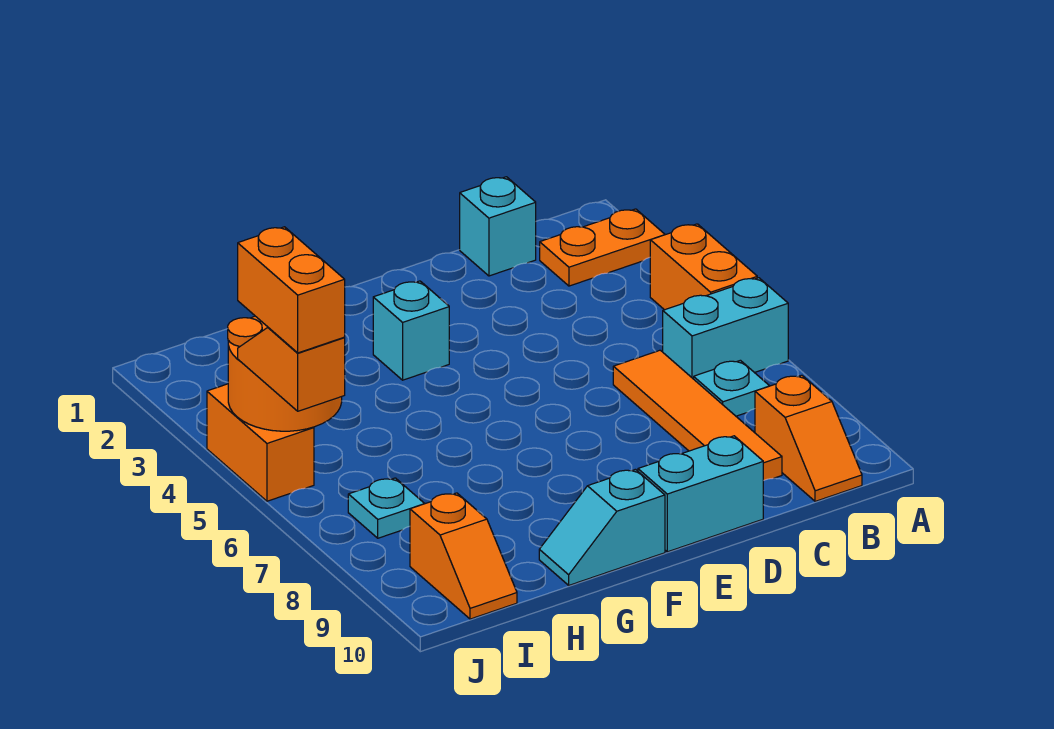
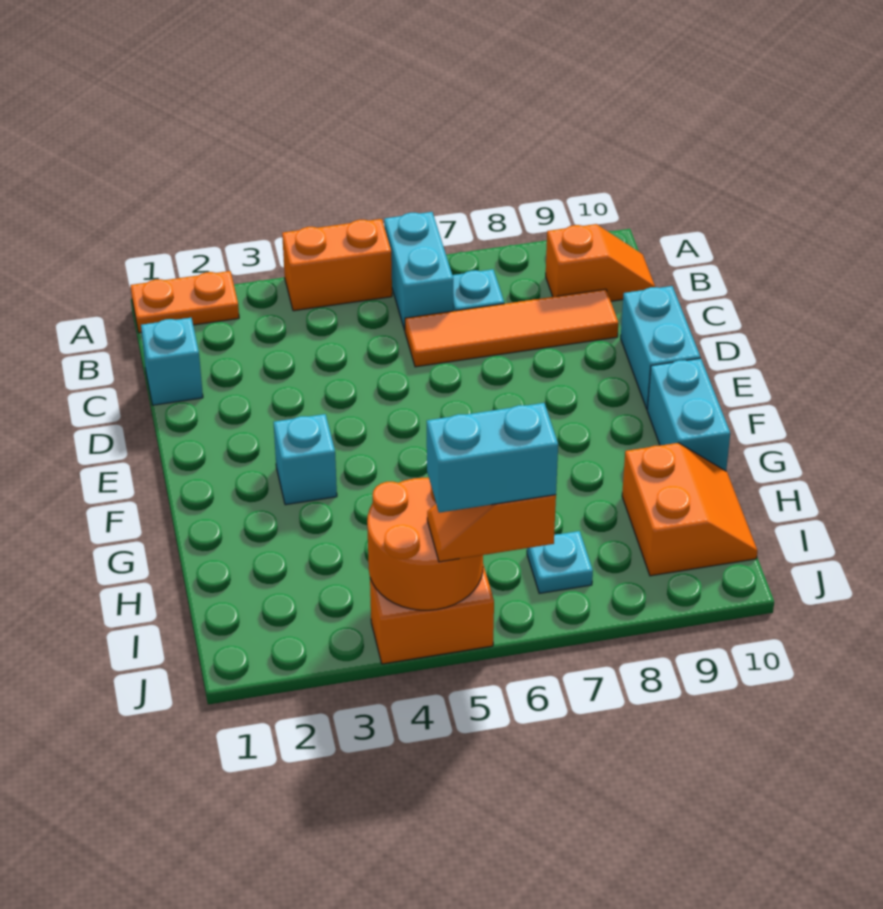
orange 1x2 plate [540,209,665,286] -> orange 1x2 plate turned to [130,271,239,333]
cyan 1x2 slope [539,469,665,585] -> cyan 1x2 brick [647,358,730,471]
orange 1x2 slope [410,493,517,619] -> orange 2x2 slope [622,443,757,576]
orange 1x2 brick [238,227,345,353] -> cyan 1x2 brick [427,403,558,513]

